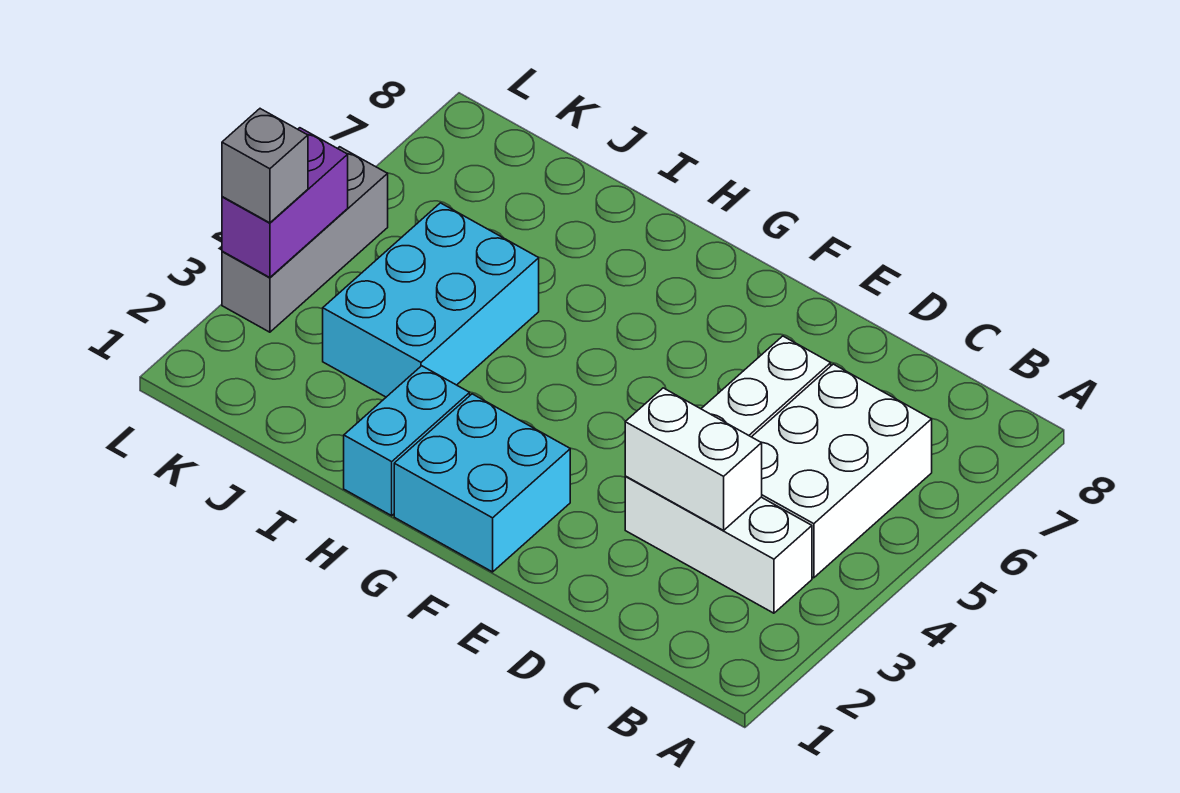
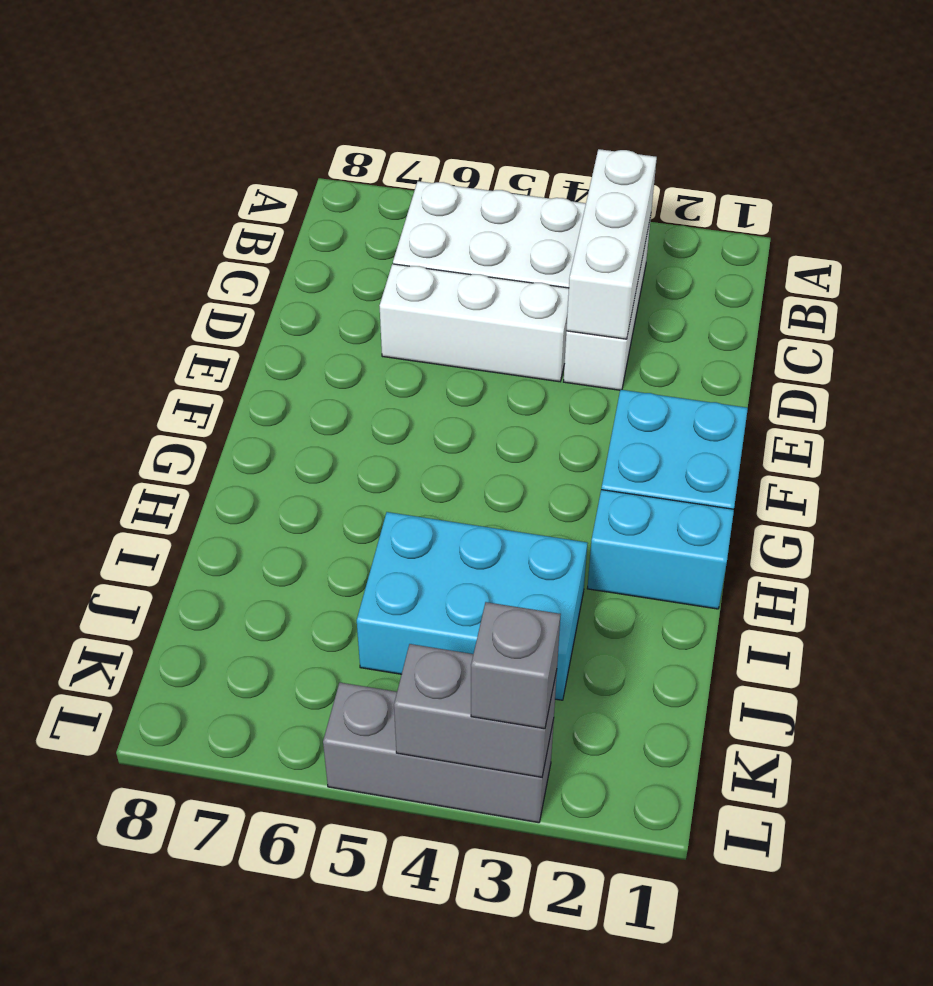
white 1x2 brick [625,388,762,530] -> white 1x3 brick [566,149,657,339]
purple 1x2 brick [222,128,348,278] -> grey 1x2 brick [394,644,557,777]

